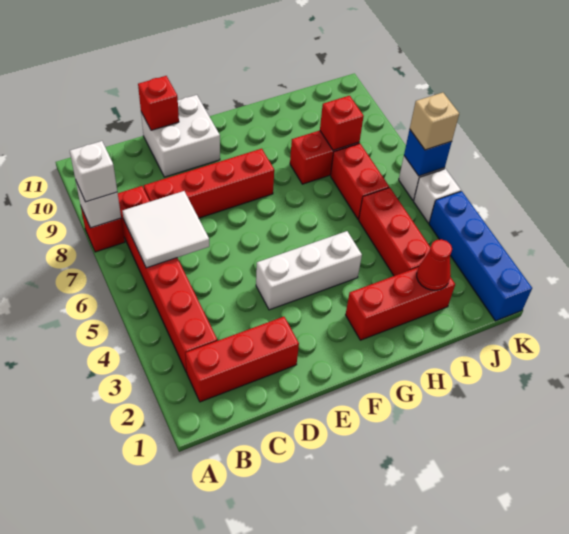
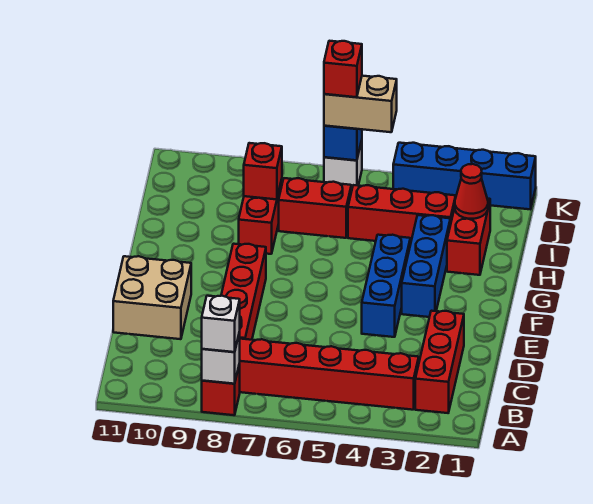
white 2x2 tile [122,191,209,268] -> none
white 2x2 brick [141,95,220,177] -> tan 2x2 brick [113,256,191,339]
red 1x1 brick [138,76,179,130] -> red 1x1 brick moved to [324,41,362,97]
white 1x3 brick [256,231,362,310] -> blue 1x3 brick [362,235,410,337]
none -> blue 1x3 brick [402,215,450,317]
red 1x3 brick [346,267,455,340] -> red 1x2 brick [447,199,490,275]
white 1x1 brick [414,169,461,223] -> none
tan 1x1 brick [410,93,459,150] -> tan 1x2 brick [324,76,397,132]

